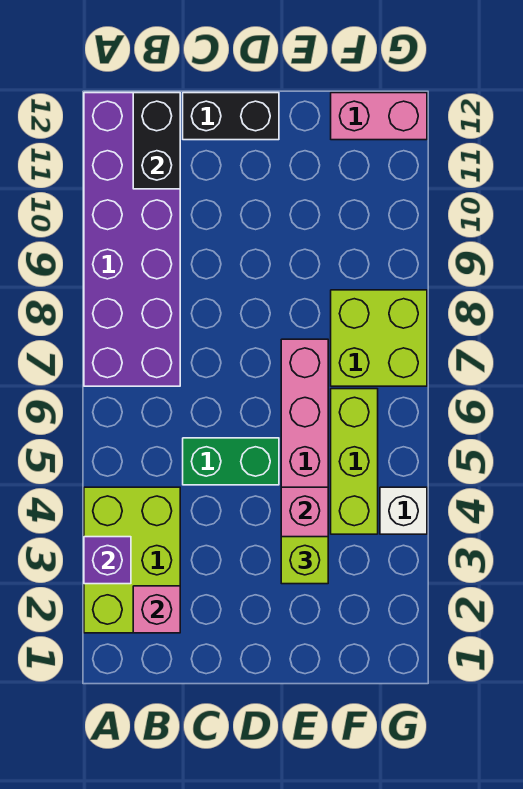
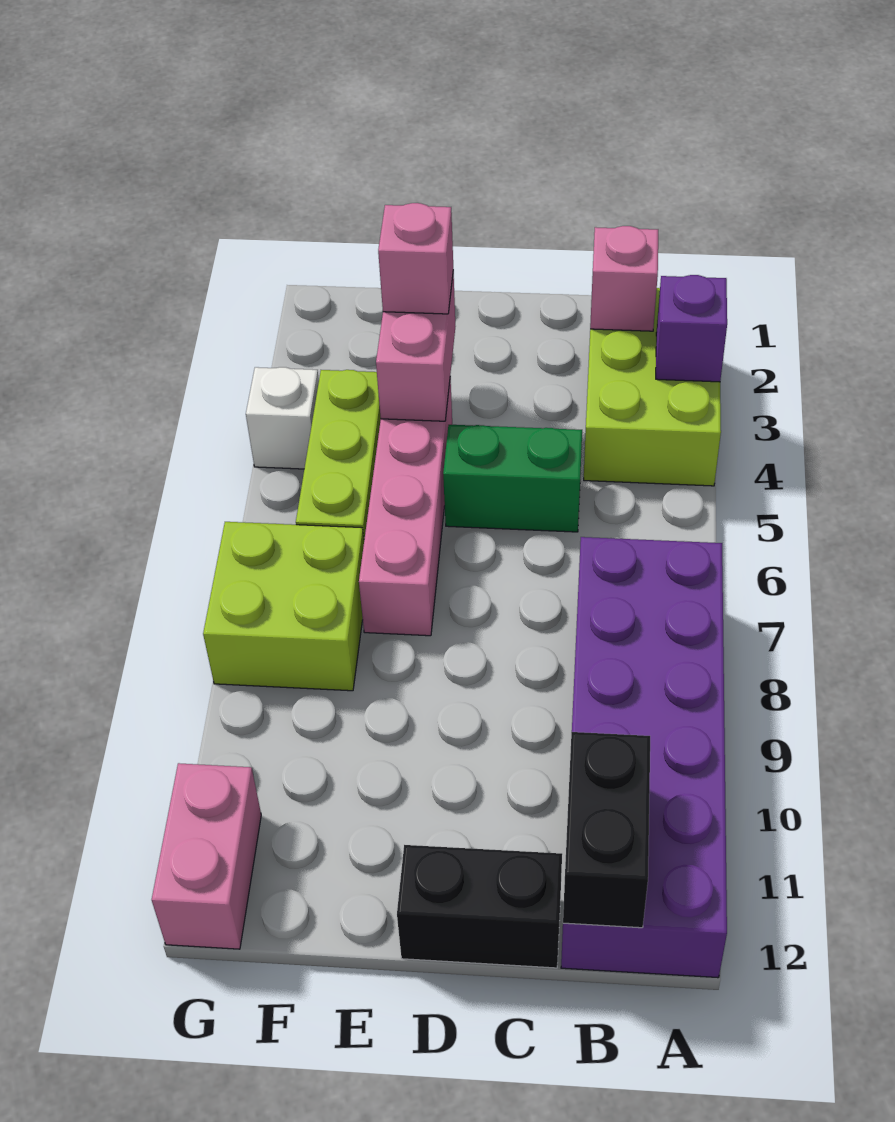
lime 1x1 brick [281,537,328,584] -> pink 1x1 brick [378,203,453,314]
pink 1x2 brick [331,93,427,140] -> pink 1x2 brick turned to [152,763,261,949]

